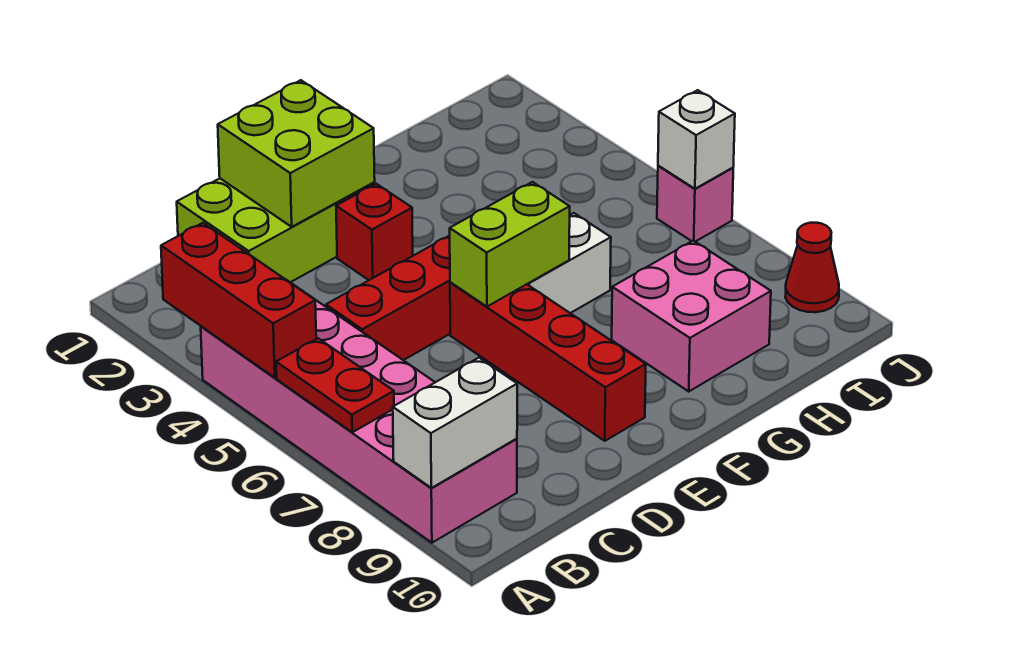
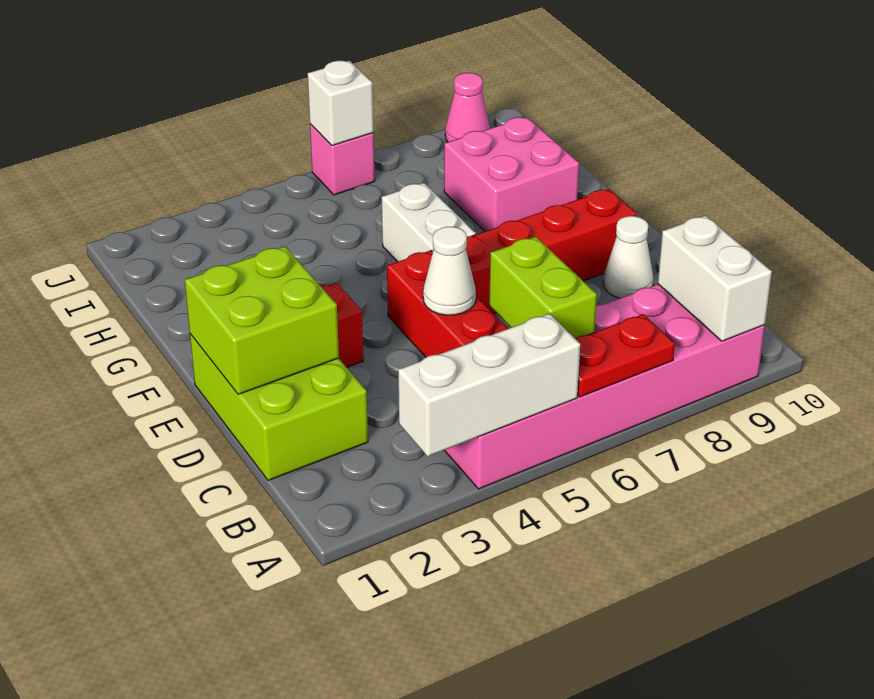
red 1x3 brick [161,223,316,378] -> white 1x3 brick [398,314,580,457]
none -> white 1x1 cone [423,227,476,315]
none -> white 1x1 cone [603,216,654,298]
lime 1x2 brick [450,182,570,307] -> lime 1x2 brick moved to [489,237,597,339]
red 1x1 cone [785,223,839,312] -> pink 1x1 cone [445,73,490,142]

